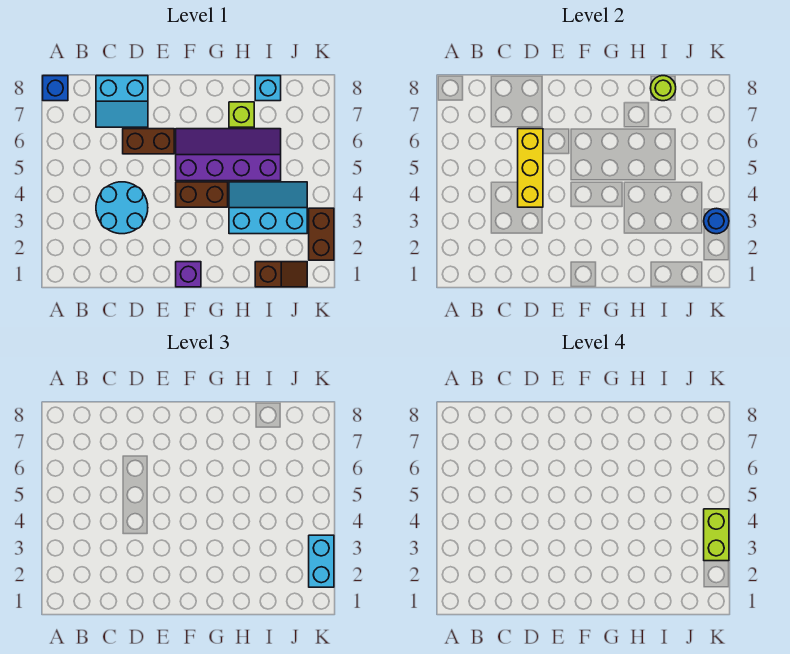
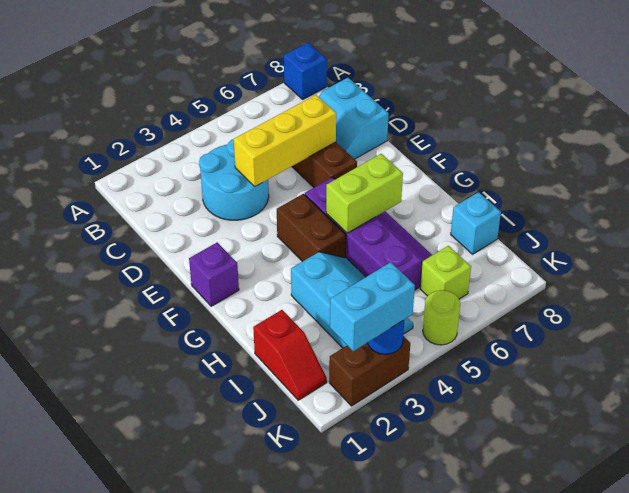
lime 1x1 brick [229,102,254,127] -> lime 1x1 brick moved to [420,246,471,299]
brown 1x2 slope [255,262,307,287] -> red 1x2 slope [253,310,327,400]
lime 1x1 round brick [651,76,676,101] -> lime 1x1 round brick moved to [423,290,460,345]
lime 1x2 brick [704,509,729,561] -> lime 1x2 brick moved to [326,154,403,233]

